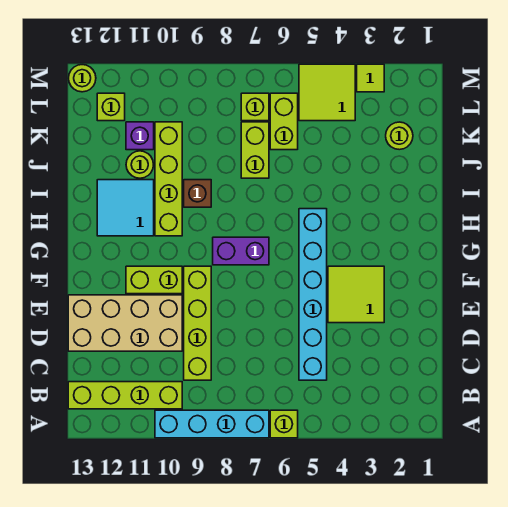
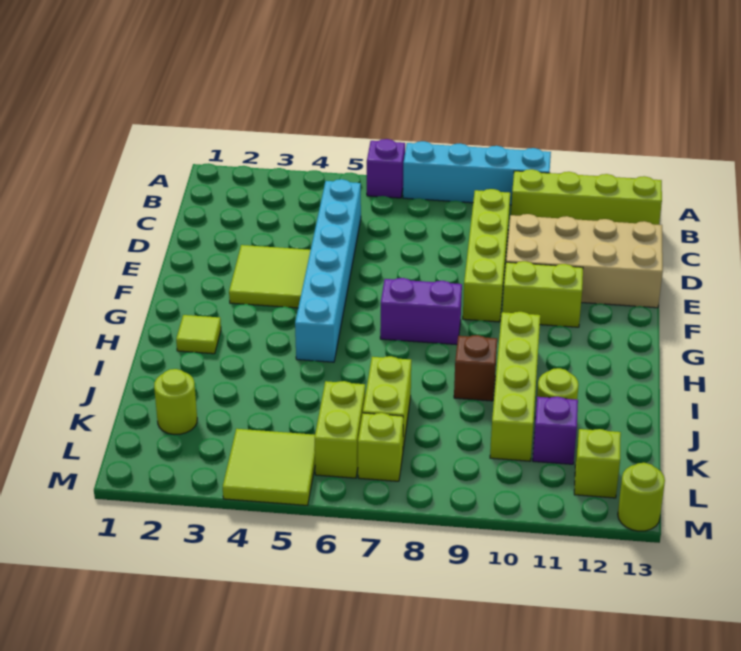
lime 1x1 brick [270,410,298,438] -> purple 1x1 brick [367,139,405,198]
cyan 2x2 tile [97,180,154,236] -> none
lime 1x1 tile [357,64,384,92] -> lime 1x1 tile moved to [176,315,221,354]

